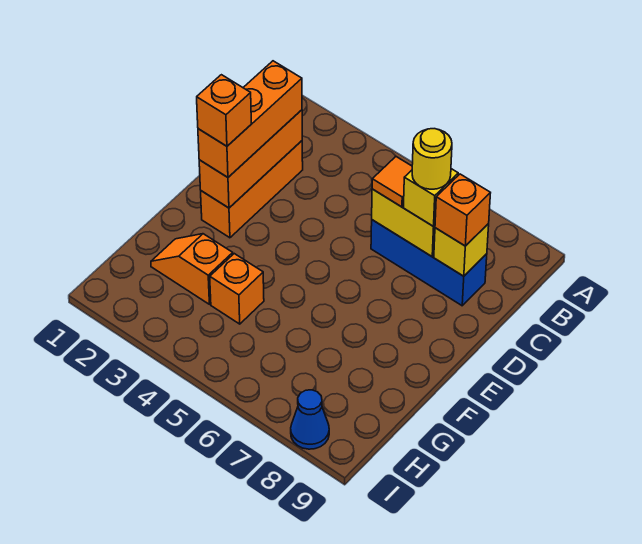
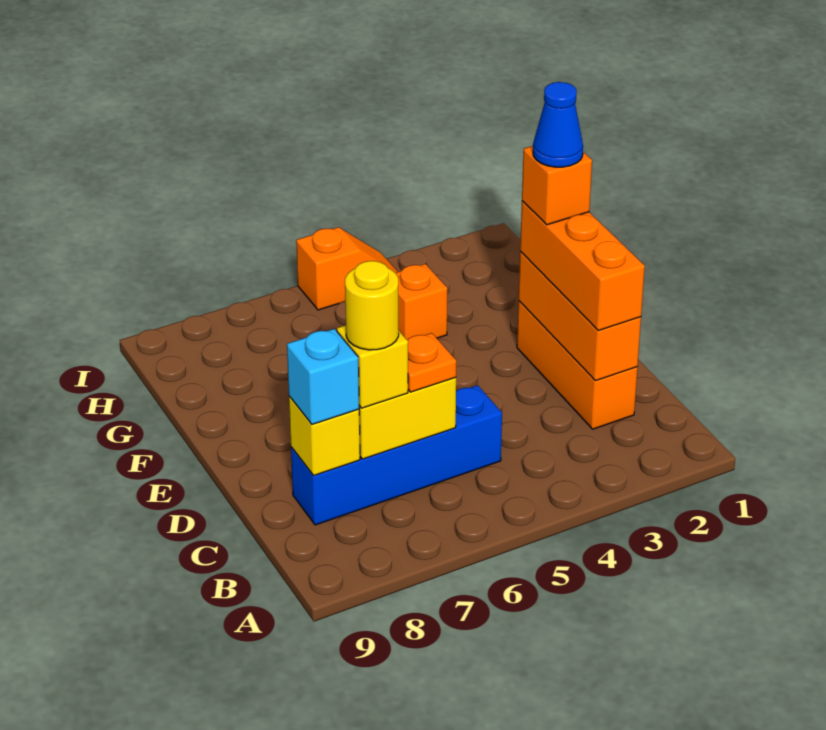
blue 1x3 brick [371,220,487,306] -> blue 1x4 brick [291,385,502,525]
orange 1x1 tile [372,157,412,207] -> orange 1x1 plate [407,333,457,392]
orange 1x1 brick [435,174,490,246] -> cyan 1x1 brick [287,329,359,424]
orange 1x2 slope [151,234,233,304] -> orange 1x2 slope moved to [296,227,398,310]
blue 1x1 cone [291,390,329,449] -> blue 1x1 cone moved to [533,82,583,167]

